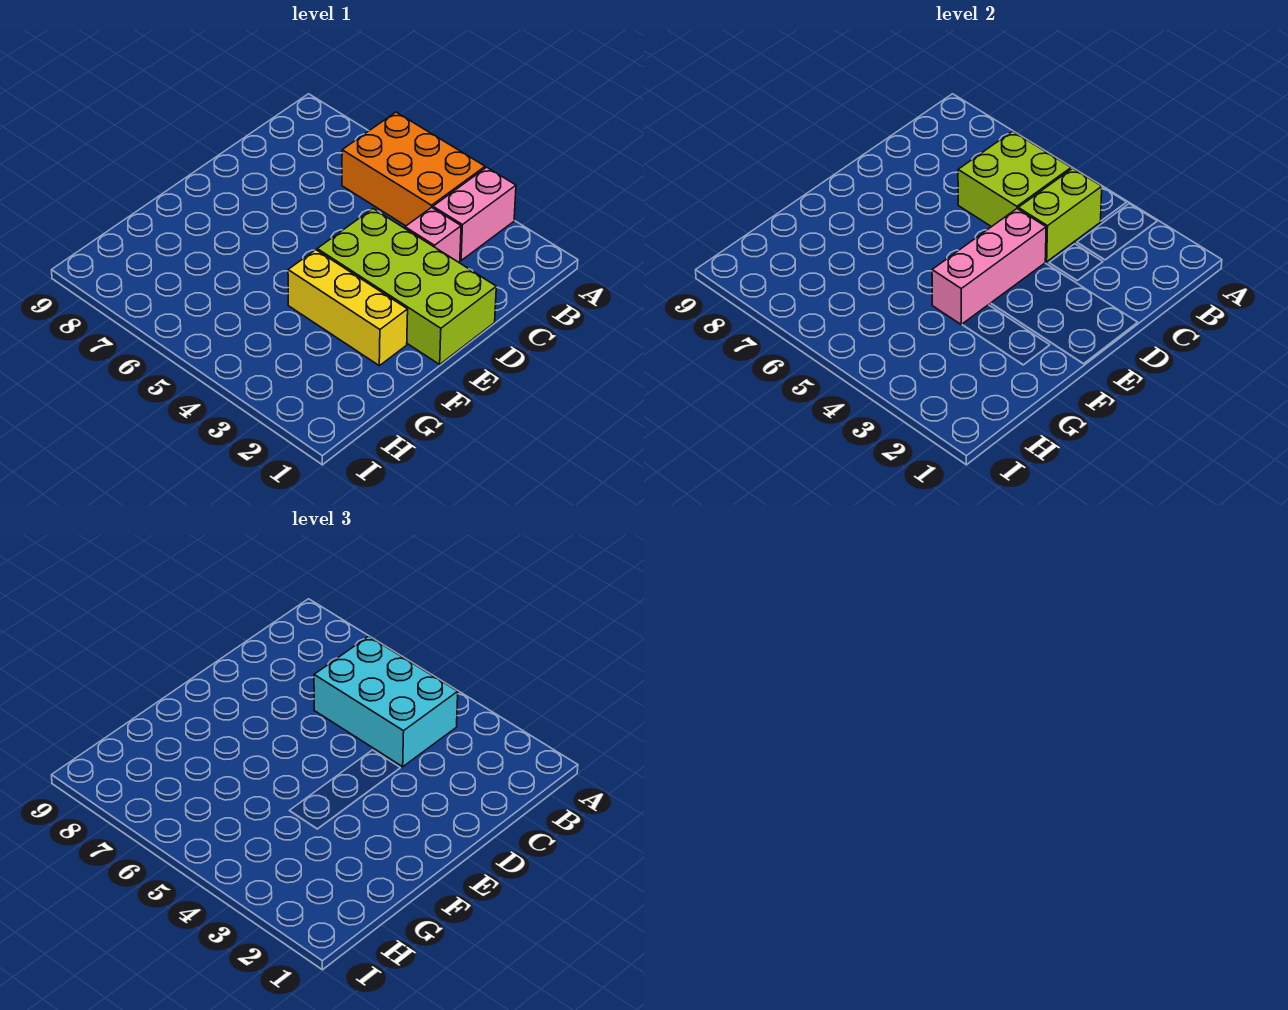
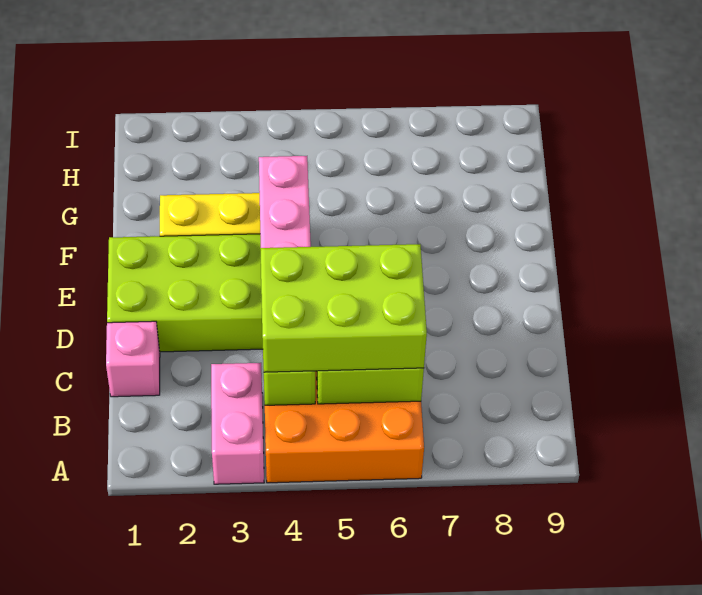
cyan 2x3 brick [314,636,458,767] -> lime 2x3 brick [260,244,427,372]
pink 1x1 brick [405,207,461,262] -> pink 1x1 brick moved to [106,321,160,397]

